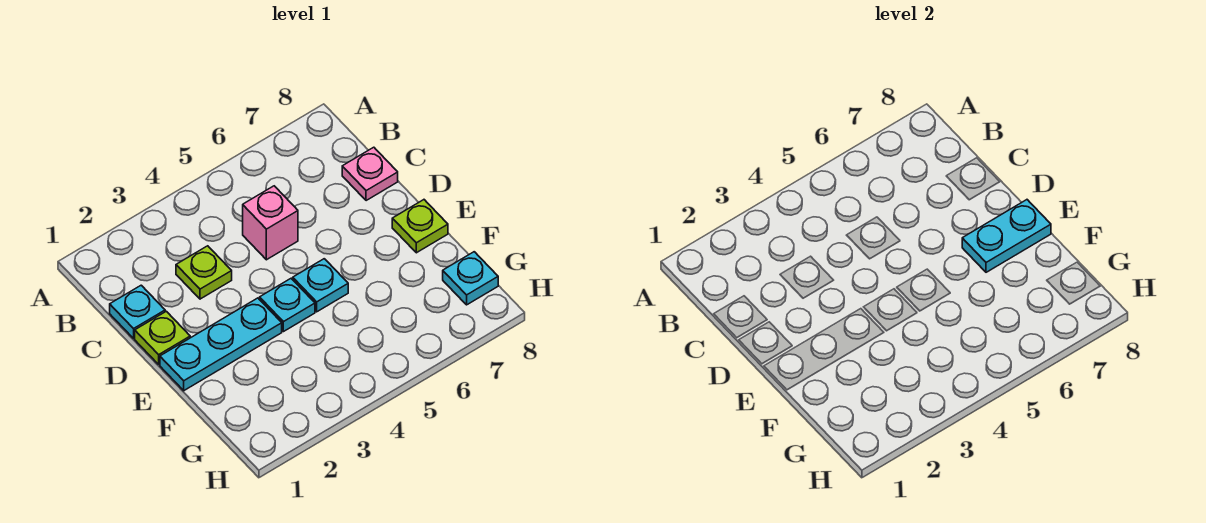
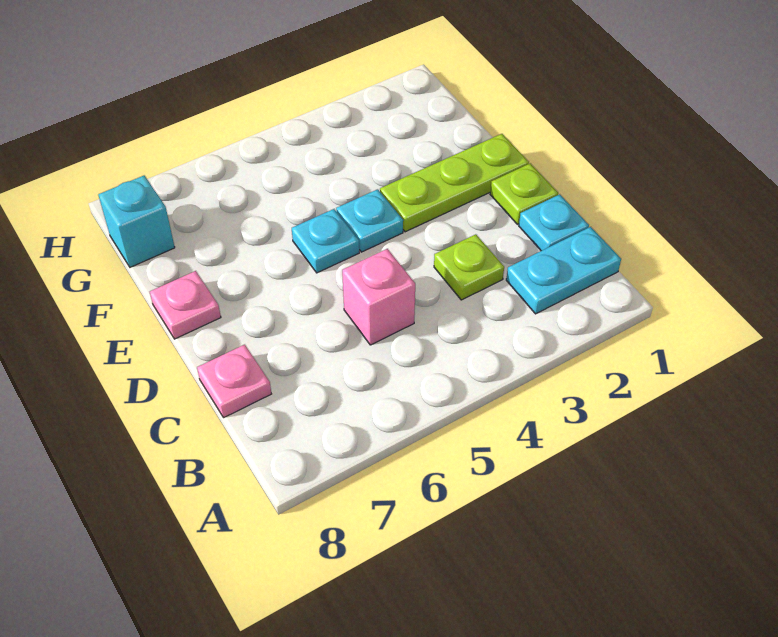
cyan 1x3 plate [160,298,282,391] -> lime 1x3 plate [380,134,529,232]
cyan 1x2 plate [962,200,1051,272] -> cyan 1x2 plate moved to [506,227,621,314]
lime 1x1 plate [392,200,448,253] -> pink 1x1 plate [150,271,221,339]
cyan 1x1 plate [443,252,498,305] -> cyan 1x1 brick [98,176,175,267]

